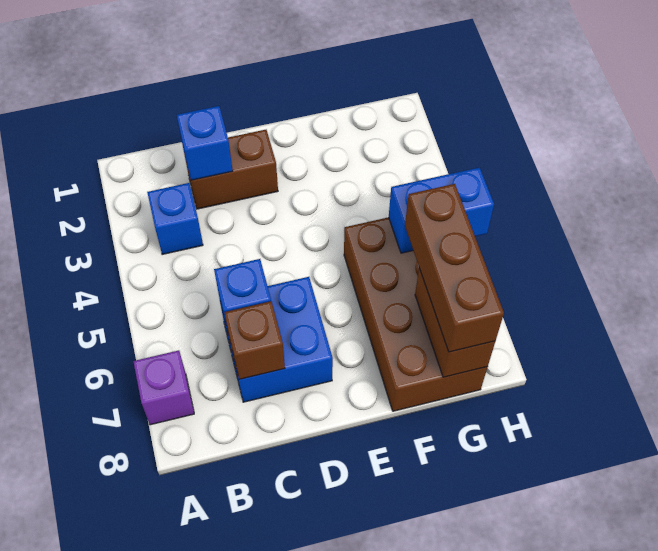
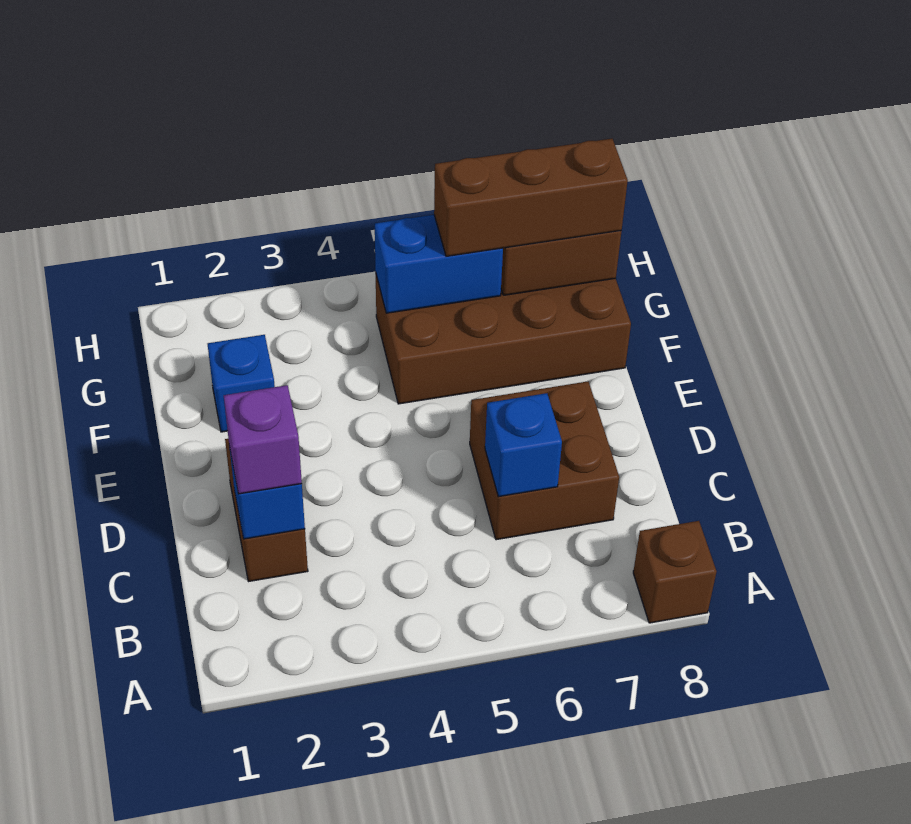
purple 1x1 brick [133,350,194,425] -> purple 1x1 brick moved to [224,385,302,494]
blue 1x1 brick [147,183,203,255] -> blue 1x1 brick moved to [208,335,275,432]
blue 2x2 brick [220,277,333,402] -> brown 2x2 brick [470,381,619,540]
brown 1x1 brick [224,301,285,379] -> brown 1x1 brick moved to [633,521,717,623]
blue 1x2 brick [389,168,494,253] -> blue 1x2 brick turned to [375,215,503,313]

